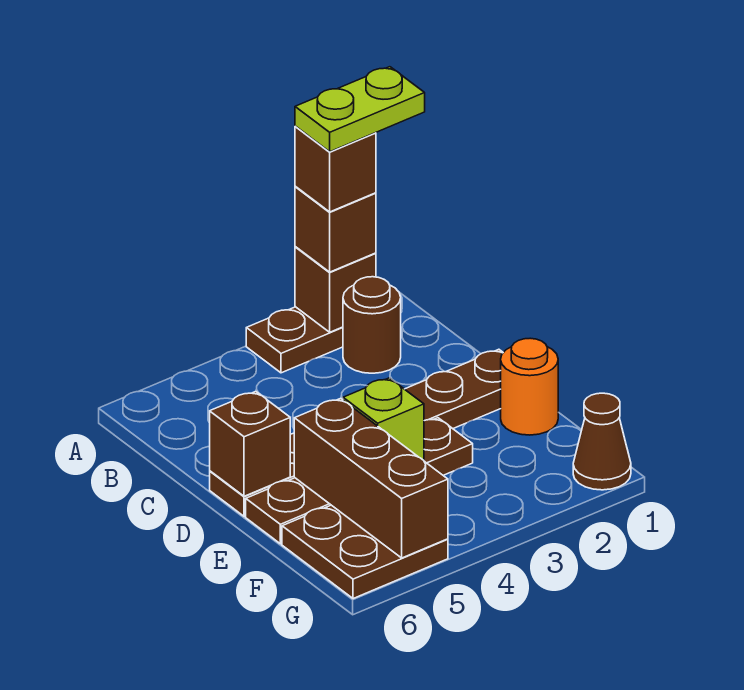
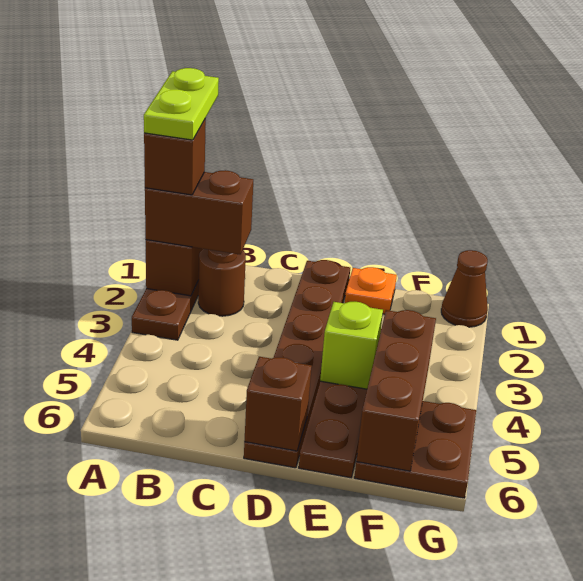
brown 1x1 brick [295,186,376,272] -> brown 1x2 brick [145,170,253,254]
orange 1x1 round brick [501,338,558,435] -> orange 1x1 plate [345,267,397,314]
brown 1x3 brick [294,398,448,558] -> brown 1x3 brick turned to [356,310,436,471]

